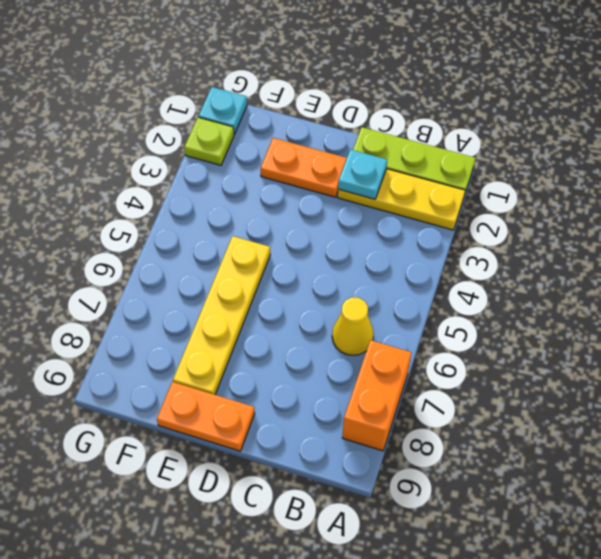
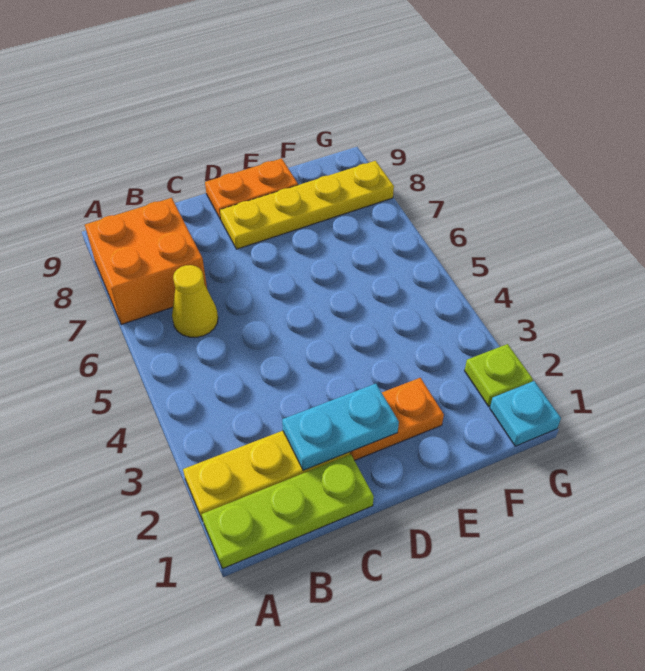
orange 1x2 brick [342,340,411,451] -> orange 2x2 brick [85,198,207,325]
cyan 1x1 plate [338,149,387,199] -> cyan 1x2 plate [282,384,399,471]
yellow 1x4 plate [173,236,270,395] -> yellow 1x4 plate turned to [220,161,394,249]

